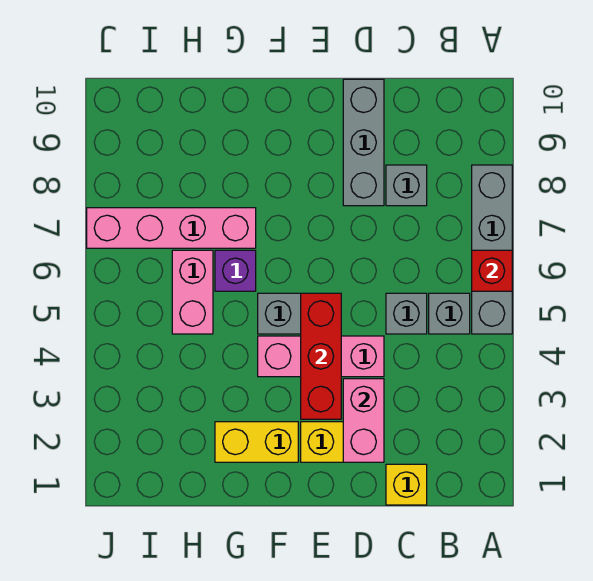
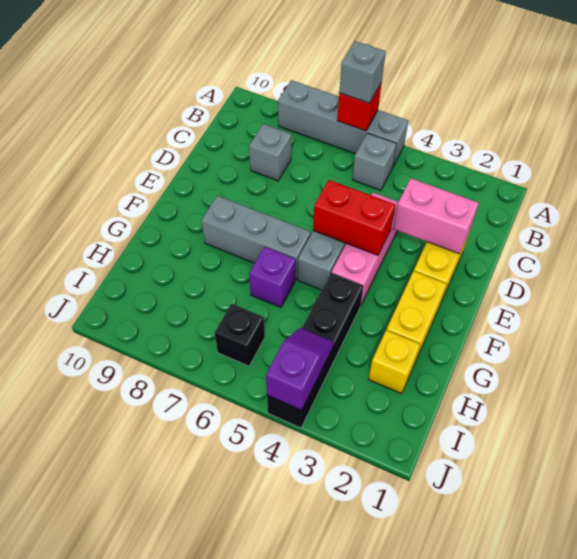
yellow 1x1 brick [386,464,427,505] -> yellow 1x1 brick moved to [368,330,420,394]
grey 1x1 brick [386,293,427,334] -> grey 1x1 brick moved to [339,41,386,103]
grey 1x3 brick [343,79,384,206] -> grey 1x3 brick moved to [201,196,311,279]
red 1x3 brick [301,293,341,419] -> red 1x2 brick [313,180,395,255]
none -> black 1x4 brick [267,273,363,428]
pink 1x4 brick [87,208,256,248] -> none
pink 1x2 brick [172,250,213,334] -> none
none -> purple 1x2 slope [266,328,334,410]
none -> black 1x1 brick [215,304,265,366]

